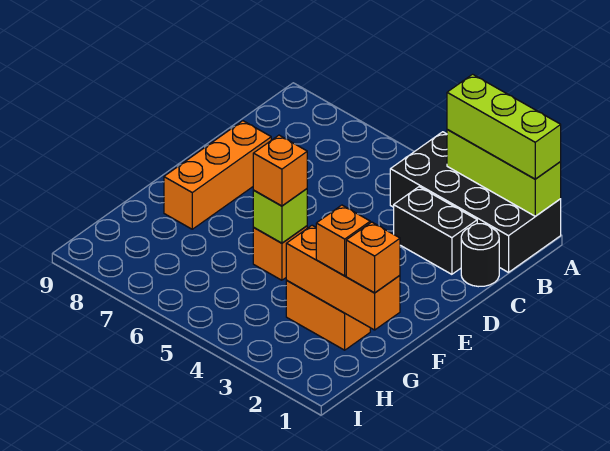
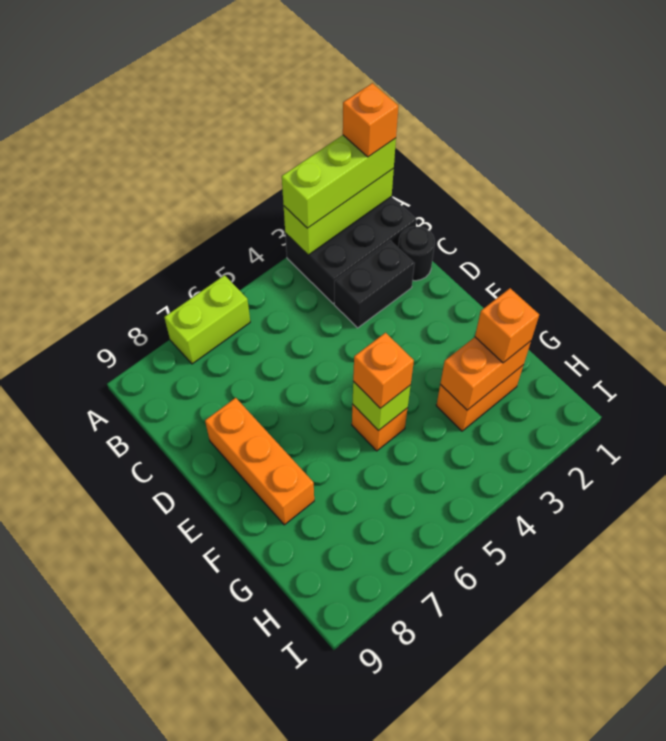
black 2x4 brick [390,132,561,272] -> black 2x3 brick [285,196,417,304]
none -> lime 1x2 brick [164,275,250,364]
orange 1x3 brick [286,225,400,330] -> orange 1x2 brick [440,337,531,410]
orange 1x1 brick [346,222,400,293] -> orange 1x1 brick moved to [343,83,398,157]

